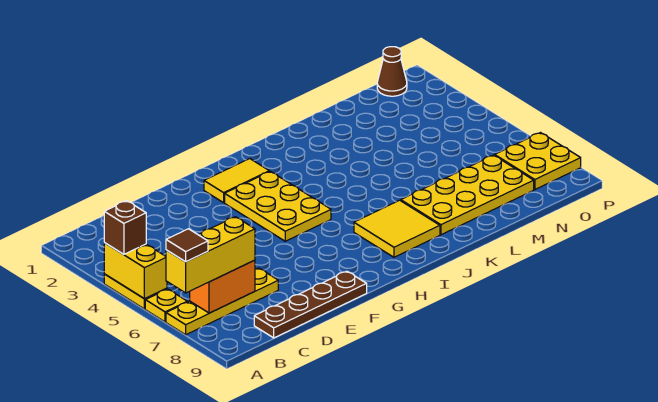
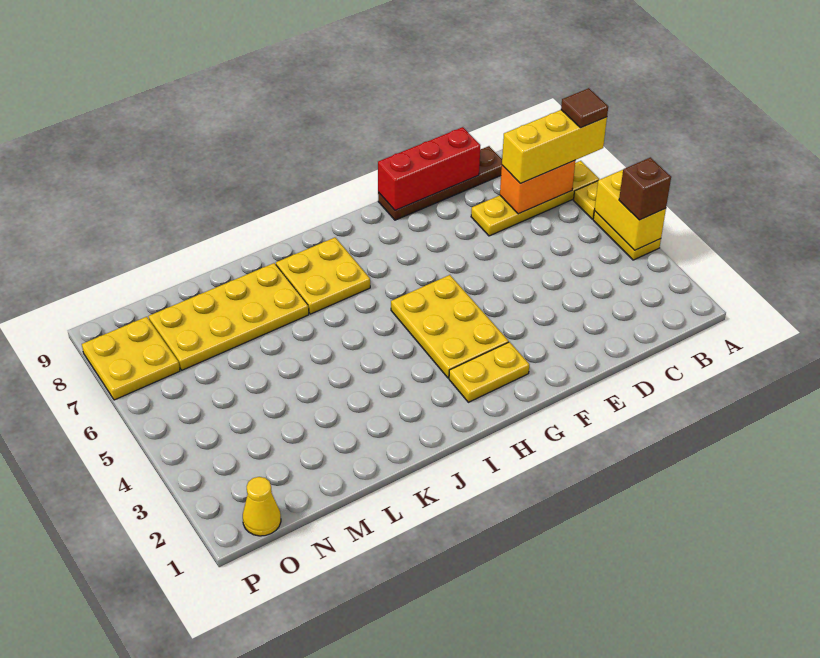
none -> red 1x3 brick [378,127,480,210]
yellow 1x2 tile [204,159,269,203] -> yellow 1x2 plate [449,342,529,402]
yellow 2x2 tile [354,200,440,257] -> yellow 2x2 plate [276,238,370,314]
brown 1x1 cone [377,47,407,96] -> yellow 1x1 cone [243,477,281,536]

